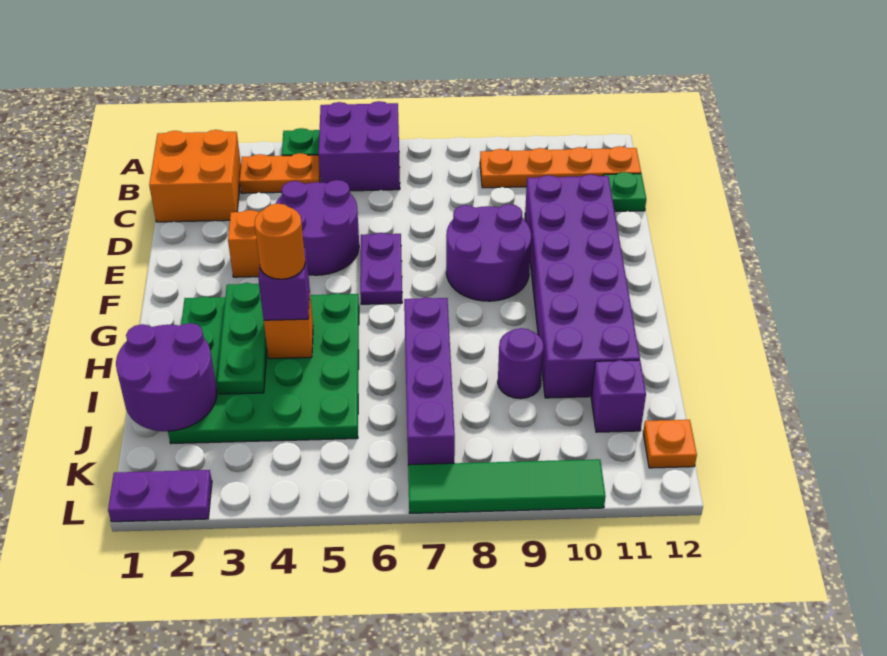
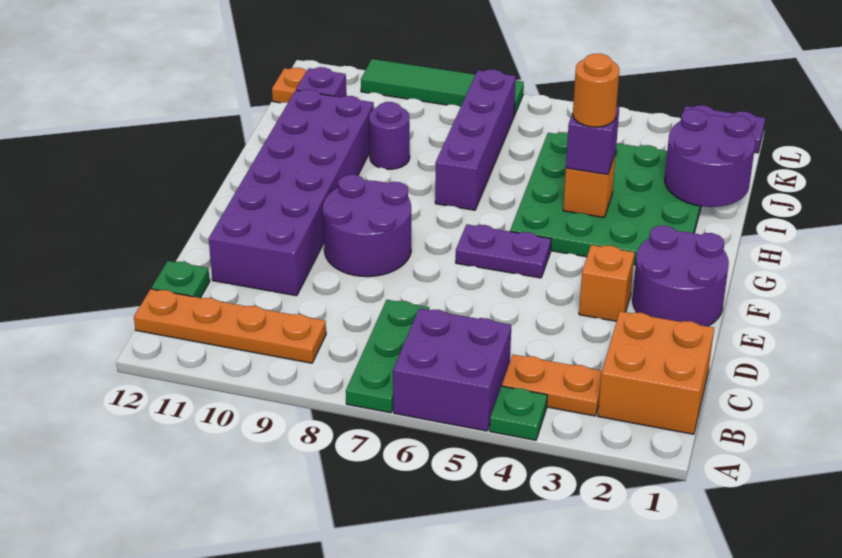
purple 2x2 round brick [276,180,359,275] -> purple 2x2 round brick moved to [632,226,729,326]
purple 1x2 plate [360,233,402,304] -> purple 1x2 plate turned to [456,224,551,278]
green 1x3 plate [217,283,267,394] -> green 1x3 plate moved to [346,300,429,413]

